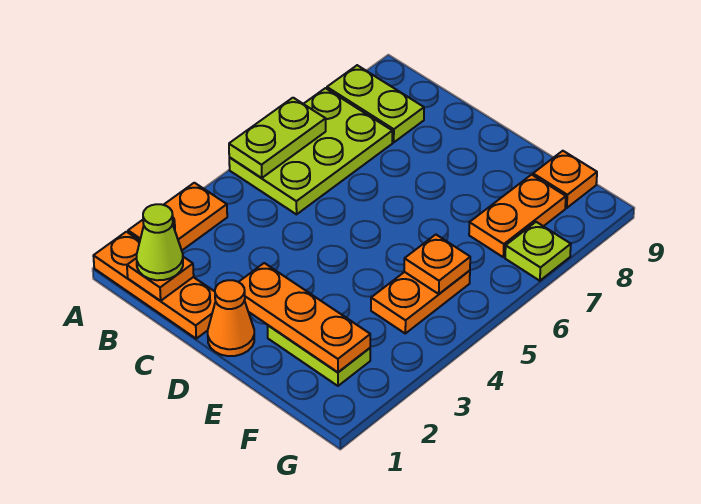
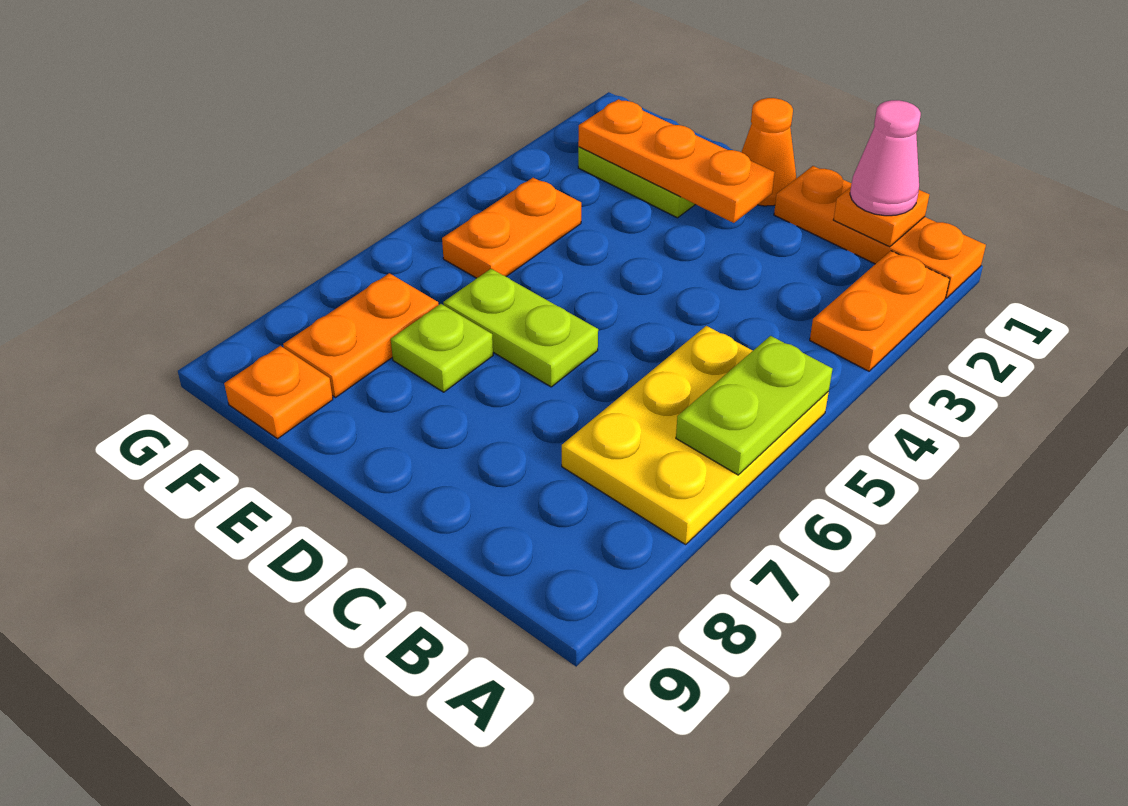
lime 2x3 plate [229,88,392,214] -> yellow 2x3 plate [562,326,829,544]
lime 1x2 plate [327,65,424,142] -> lime 1x2 plate moved to [443,269,598,387]
lime 1x1 cone [137,204,183,280] -> pink 1x1 cone [850,100,921,216]
orange 1x1 plate [404,235,470,294] -> none
lime 1x1 plate [505,222,571,281] -> lime 1x1 plate moved to [391,304,493,392]

